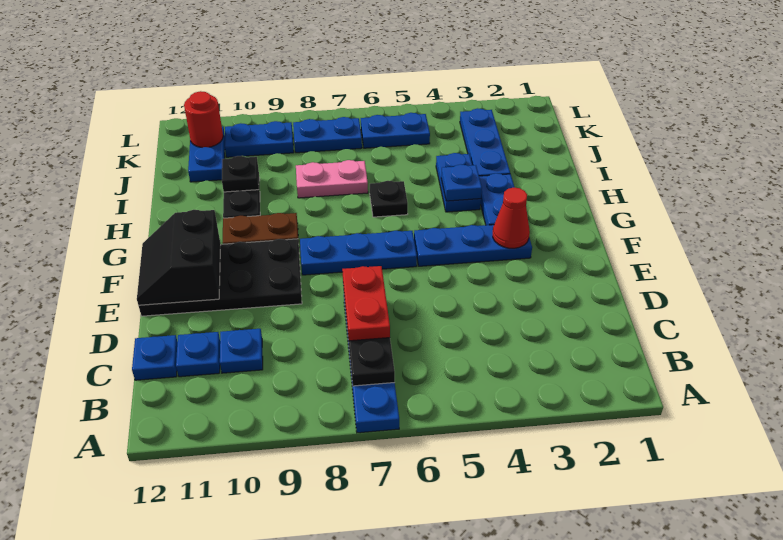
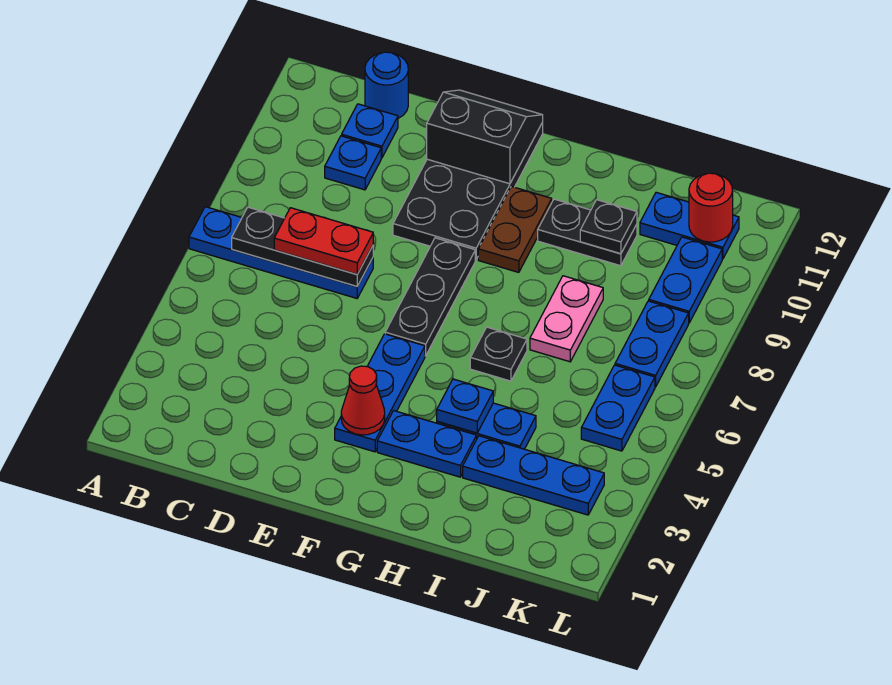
blue 1x1 plate [132,335,177,380] -> blue 1x1 round brick [365,52,408,118]
blue 1x3 plate [300,231,417,275] -> black 1x3 plate [385,238,475,356]

